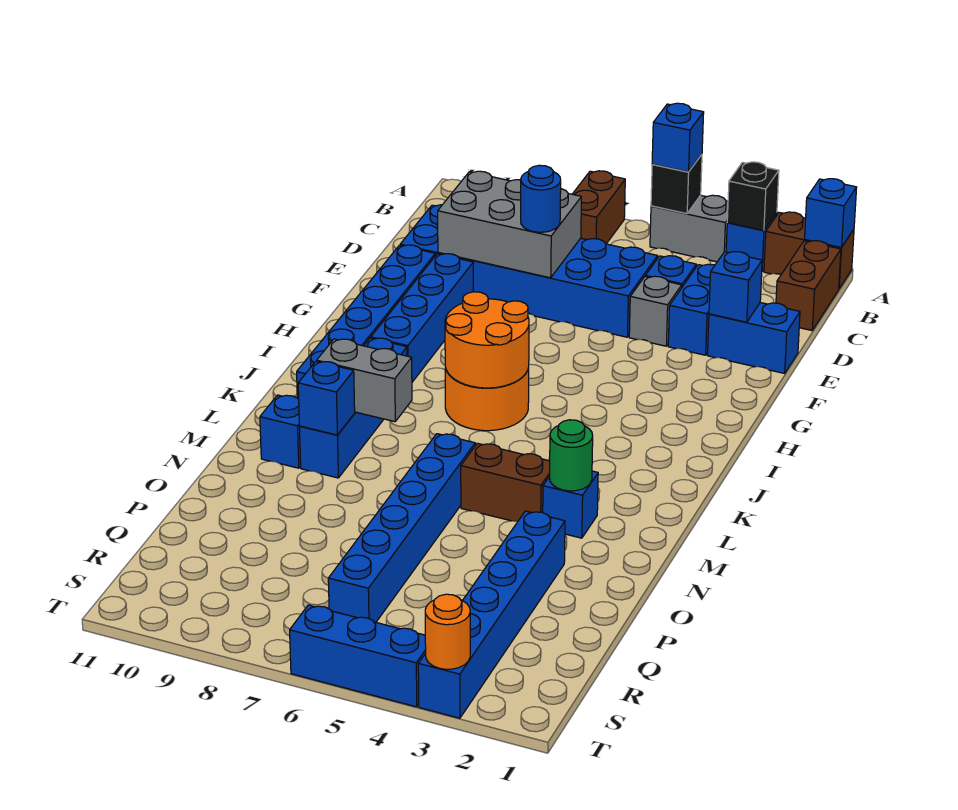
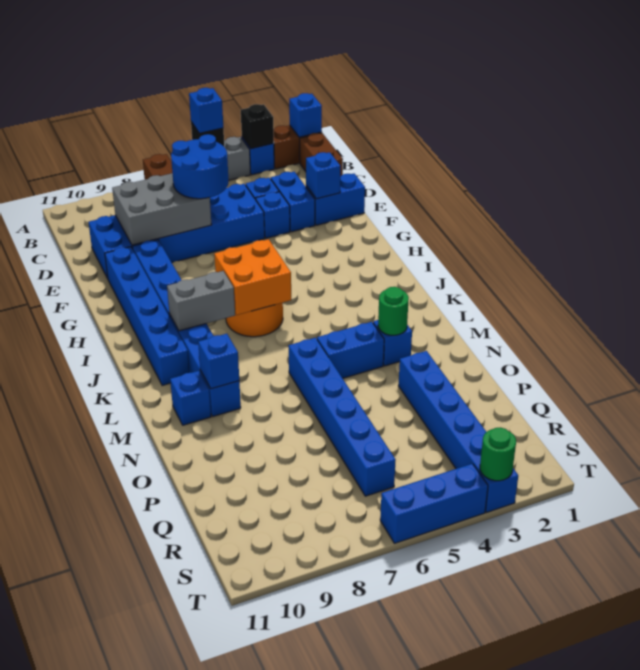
grey 1x1 brick [629,276,682,346] -> blue 1x1 brick [255,192,290,238]
blue 1x1 round brick [521,165,561,232] -> blue 2x2 round brick [171,134,229,199]
orange 2x2 round brick [445,292,529,388] -> orange 2x2 brick [214,239,291,315]
grey 1x2 brick [317,339,412,422] -> grey 1x2 brick moved to [167,271,235,331]
brown 1x2 brick [461,443,550,522] -> blue 1x2 brick [317,322,384,378]
orange 1x1 round brick [425,594,470,669] -> green 1x1 round brick [480,427,516,481]

